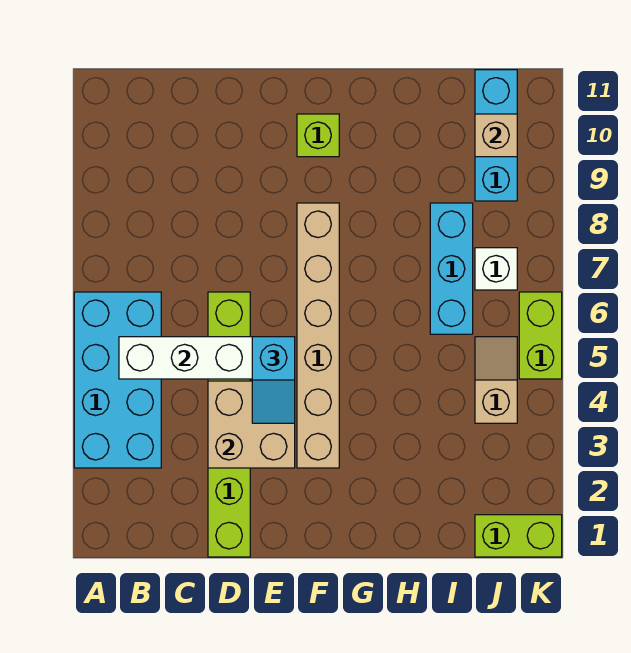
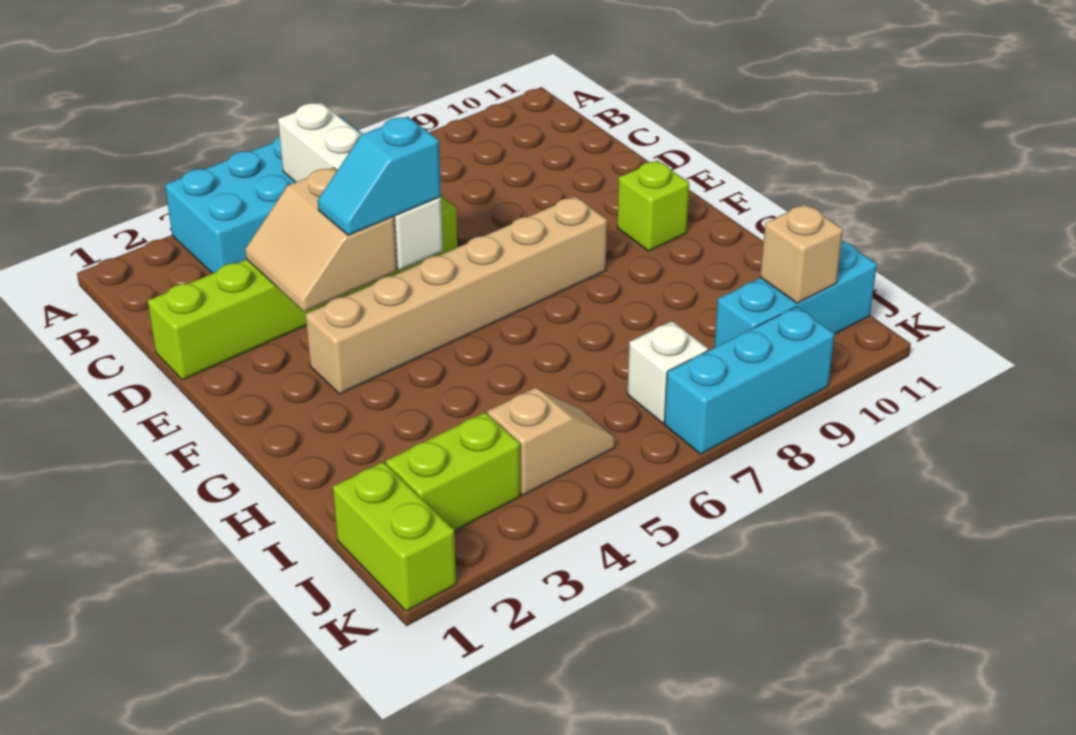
tan 2x2 brick [208,381,295,468] -> tan 2x2 slope [245,167,397,312]
cyan 1x3 brick [430,203,473,334] -> cyan 1x3 brick moved to [664,307,835,454]
lime 1x2 brick [519,292,562,379] -> lime 1x2 brick moved to [386,412,520,531]

